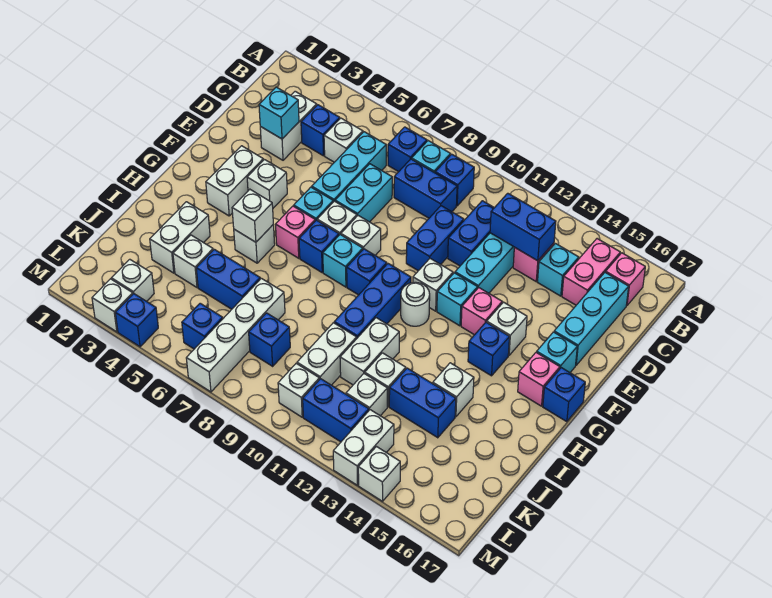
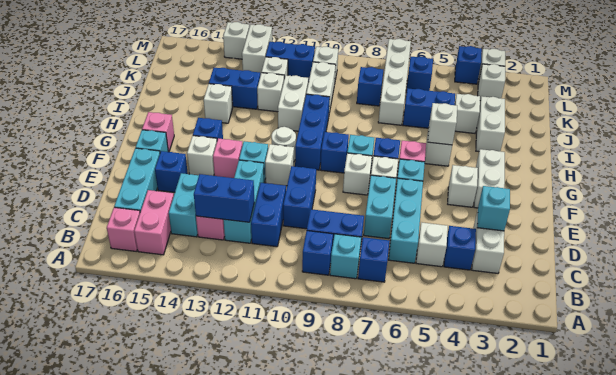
cyan 1x1 brick [538,243,579,296] -> cyan 1x2 brick [169,173,199,237]
blue 1x1 brick [543,368,585,422] -> blue 1x1 brick moved to [155,151,188,192]

